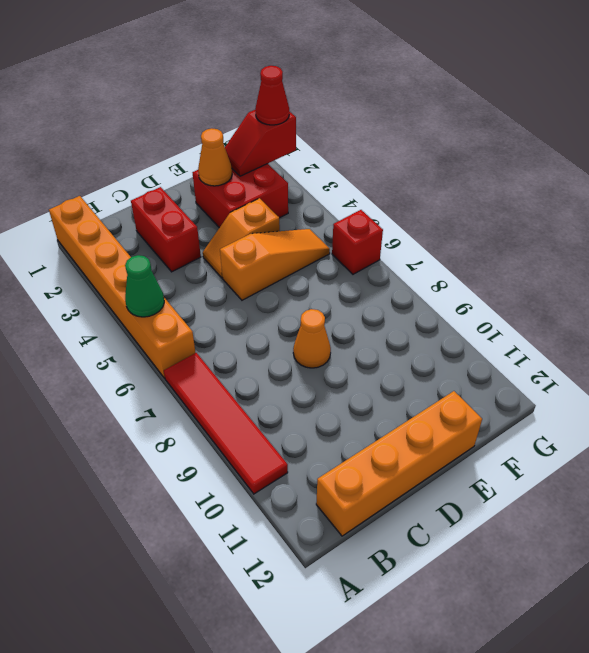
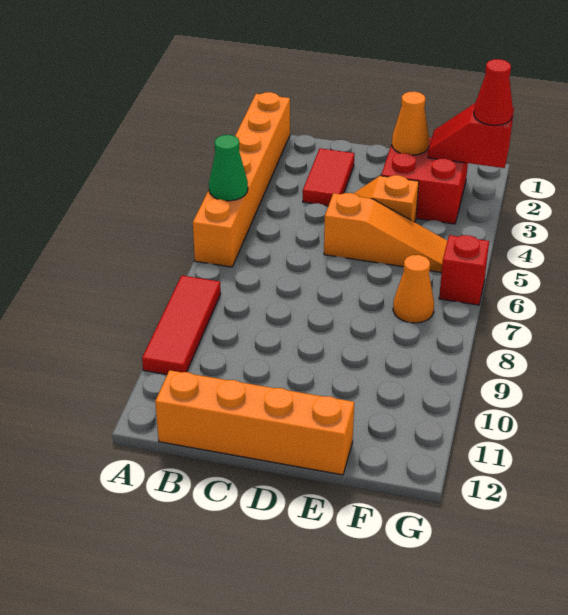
red 1x4 tile [164,353,288,494] -> red 1x3 tile [142,275,221,374]
red 1x2 brick [131,187,201,272] -> red 1x2 tile [303,148,355,206]
orange 1x1 cone [293,309,331,368] -> orange 1x1 cone moved to [393,255,434,323]

